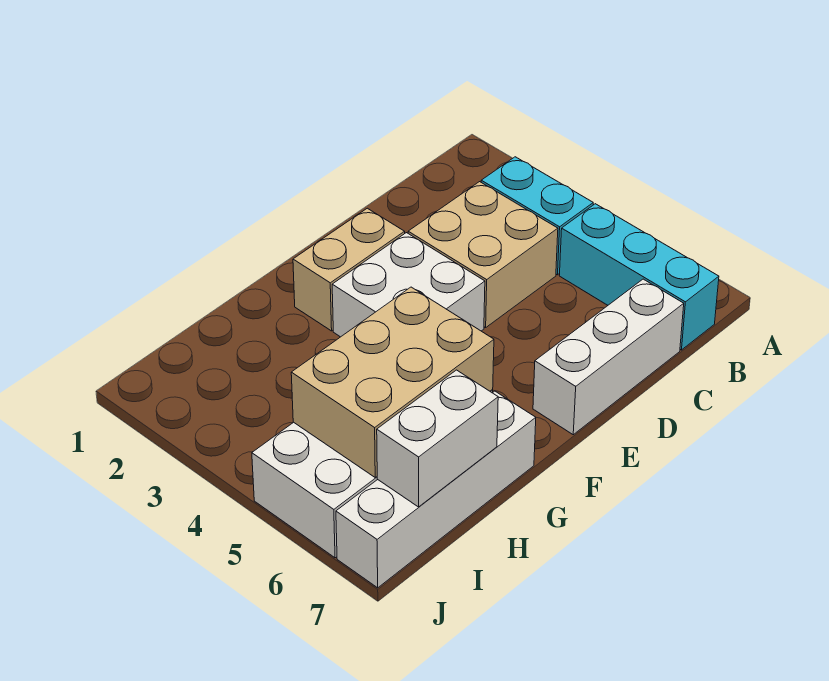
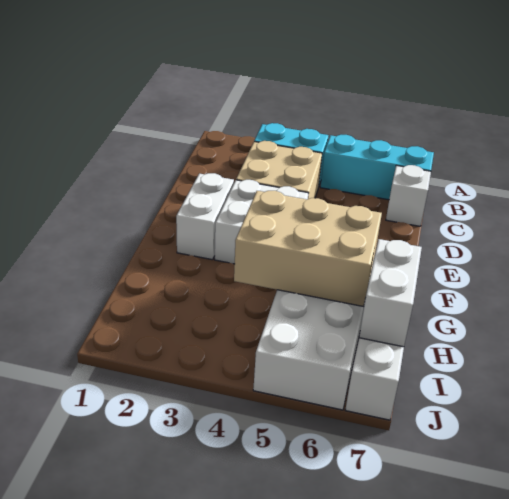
white 1x3 brick [533,279,684,435] -> white 1x1 brick [386,165,431,226]
tan 1x2 brick [293,208,405,331] -> white 1x2 brick [176,173,234,260]
tan 2x3 brick [291,287,494,477] -> tan 2x3 brick turned to [234,191,382,306]

